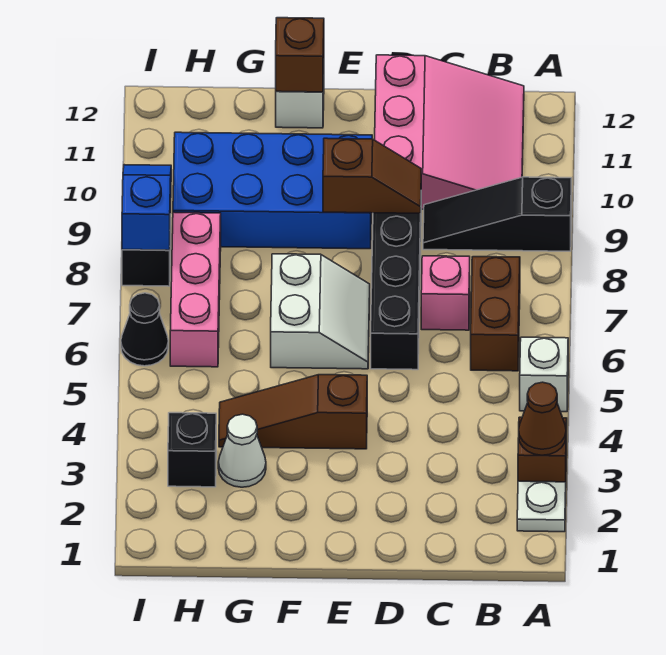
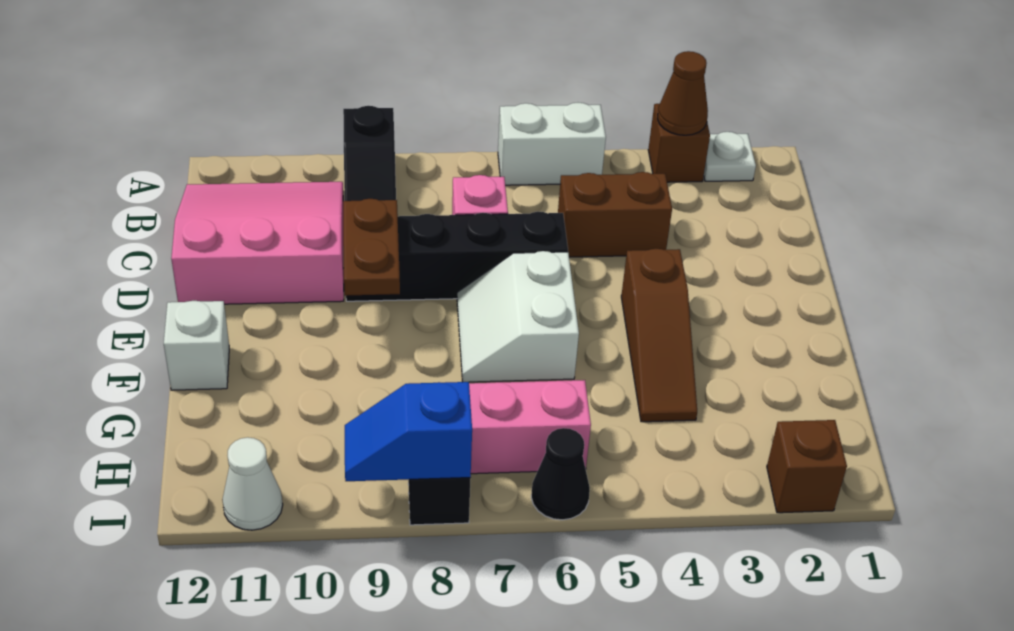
white 1x1 brick [520,337,568,412] -> white 1x2 brick [498,103,606,185]
brown 1x2 brick [471,257,520,371] -> brown 1x2 brick moved to [558,172,672,257]
brown 1x2 slope [323,138,421,213] -> brown 1x2 plate [343,199,400,296]
white 2x2 slope [271,254,370,369] -> white 2x2 slope turned to [457,251,579,382]
blue 2x4 brick [173,132,372,249] -> none
brown 1x1 brick [276,18,324,92] -> brown 1x1 brick moved to [767,420,847,513]
white 1x1 cone [218,414,266,487] -> white 1x1 cone moved to [222,437,283,530]
black 1x1 brick [168,413,216,487] -> none

